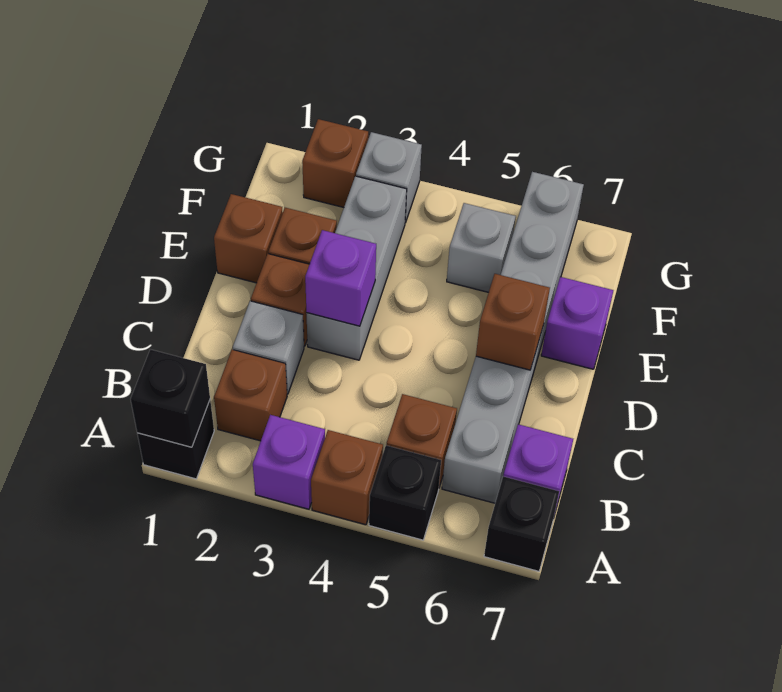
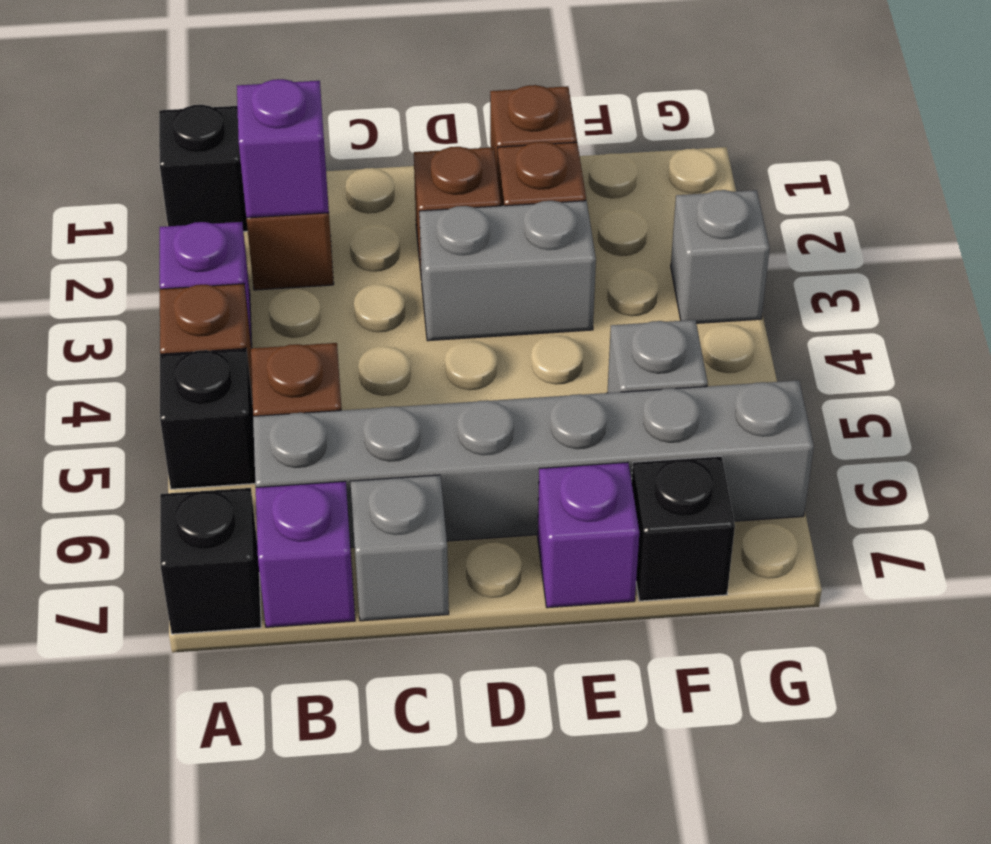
black 1x1 brick [131,349,210,447] -> black 1x1 brick moved to [632,456,735,601]
grey 1x1 brick [233,301,304,394] -> grey 1x1 brick moved to [350,475,449,621]
grey 1x3 brick [306,176,407,360] -> grey 1x2 brick [419,201,596,341]
purple 1x1 brick [305,230,376,326] -> purple 1x1 brick moved to [237,79,329,218]
brown 1x1 brick [476,274,550,370] -> none
brown 1x1 brick [302,119,368,207] -> none

